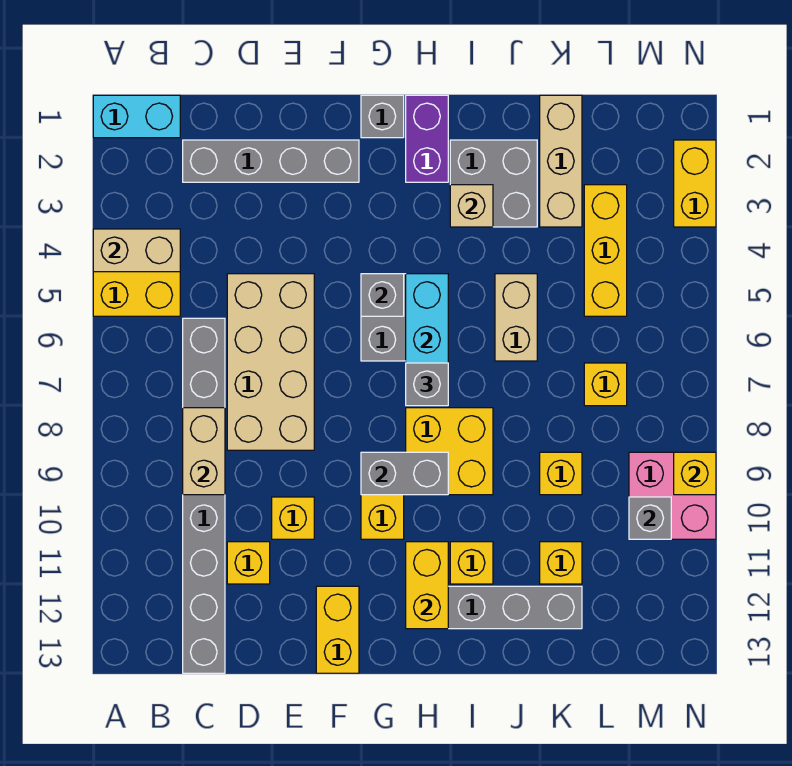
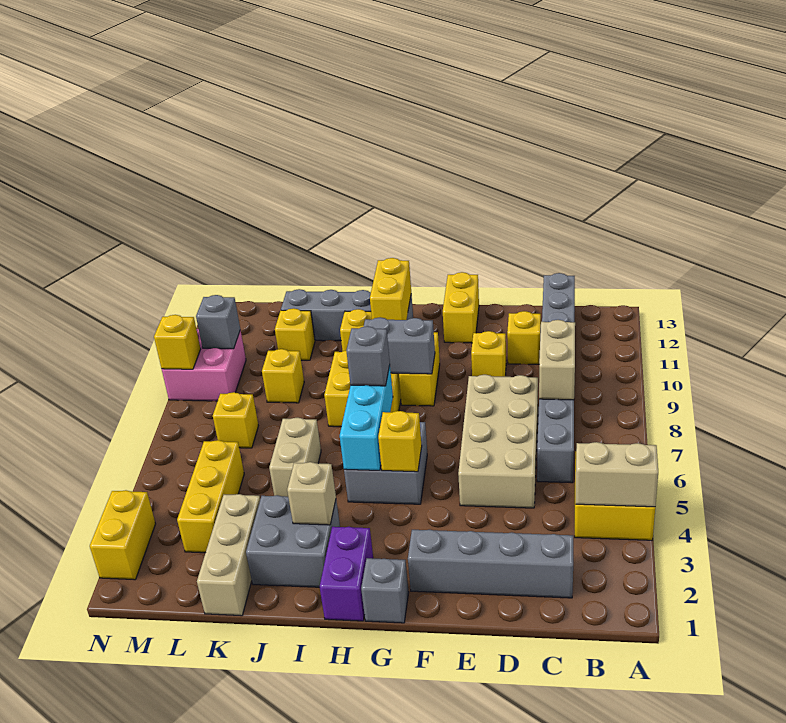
cyan 1x2 brick [93,95,180,138] -> none
grey 1x1 brick [361,274,404,316] -> yellow 1x1 brick [378,411,422,472]

